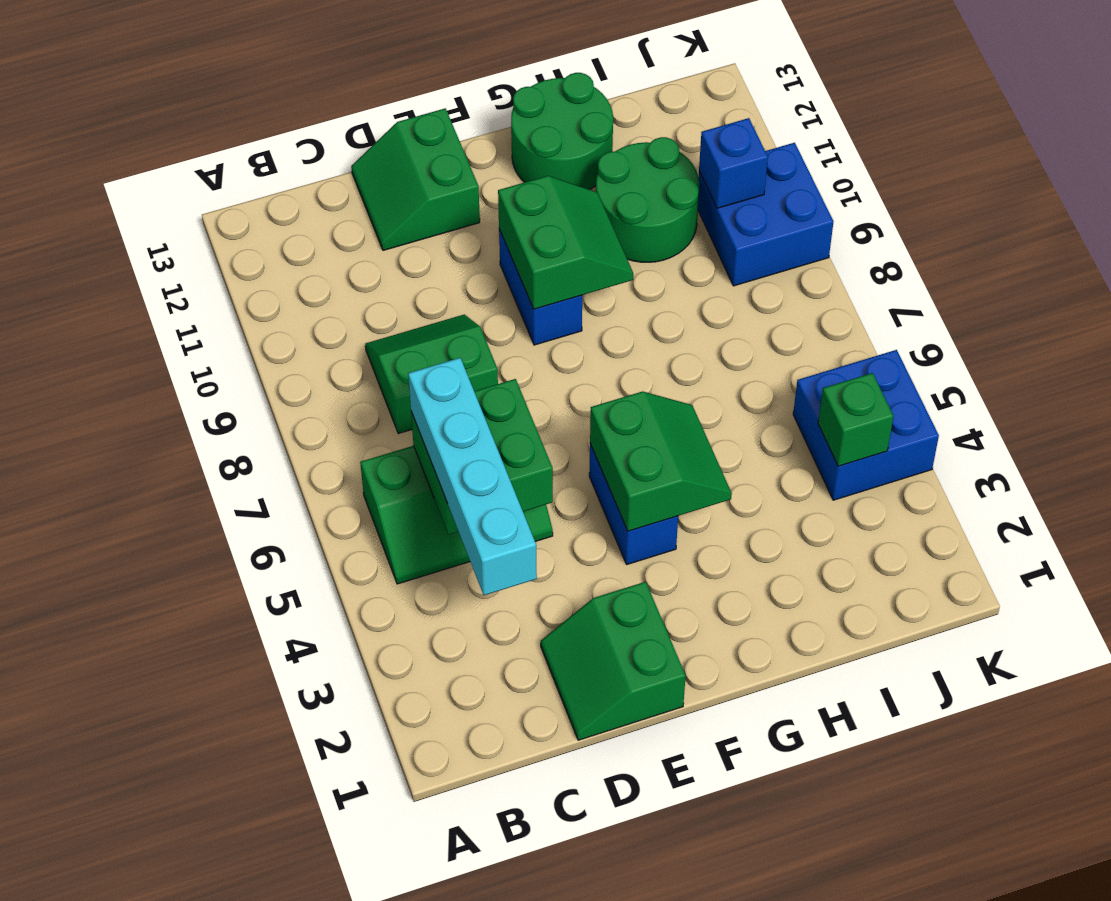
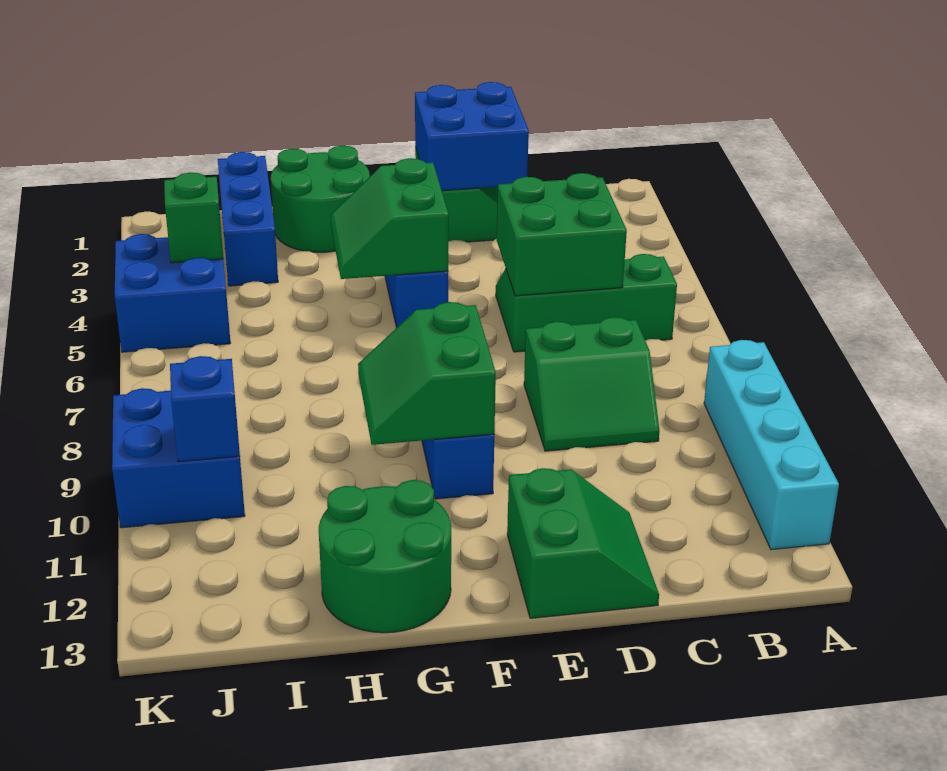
cyan 1x4 brick [408,358,537,595] -> cyan 1x4 brick moved to [704,340,839,550]
none -> blue 2x2 brick [415,82,529,191]
green 2x2 round brick [596,137,699,262] -> green 2x2 round brick moved to [271,146,370,252]
none -> blue 1x3 brick [218,152,278,286]

